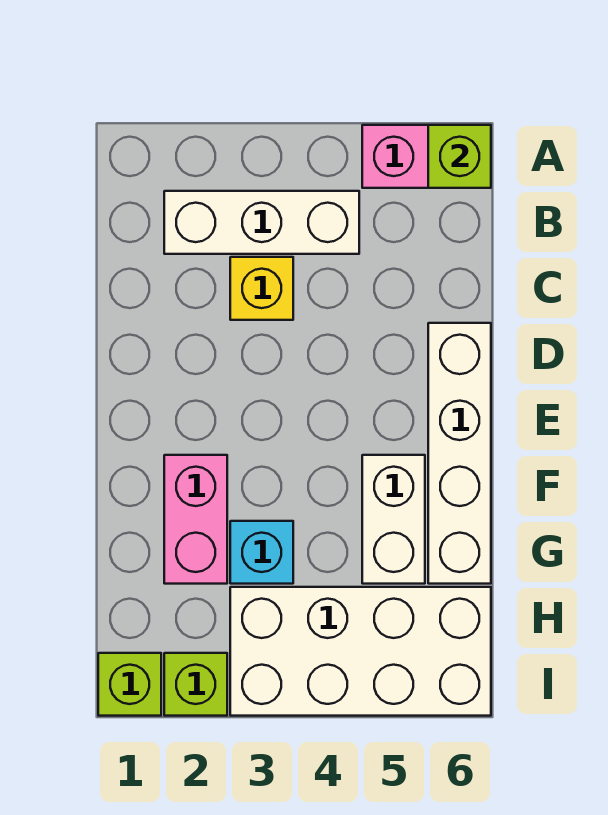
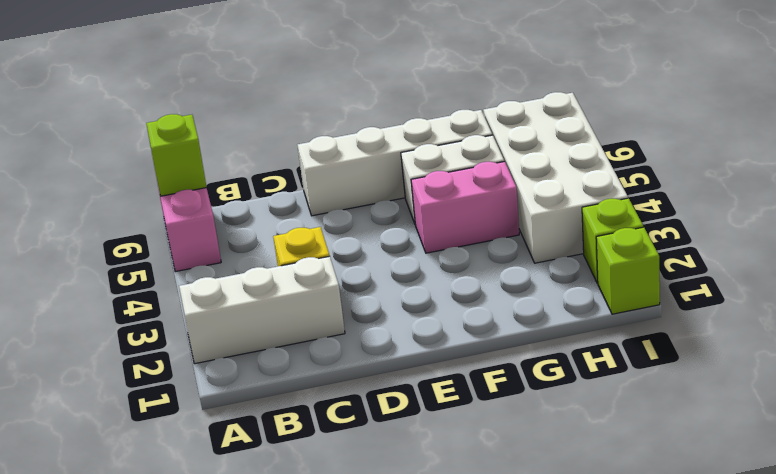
white 1x3 brick [164,191,359,254] -> white 1x3 brick turned to [179,256,345,364]
pink 1x2 brick [164,455,227,584] -> pink 1x2 brick moved to [411,162,519,253]
cyan 1x1 brick [230,521,293,584] -> none

